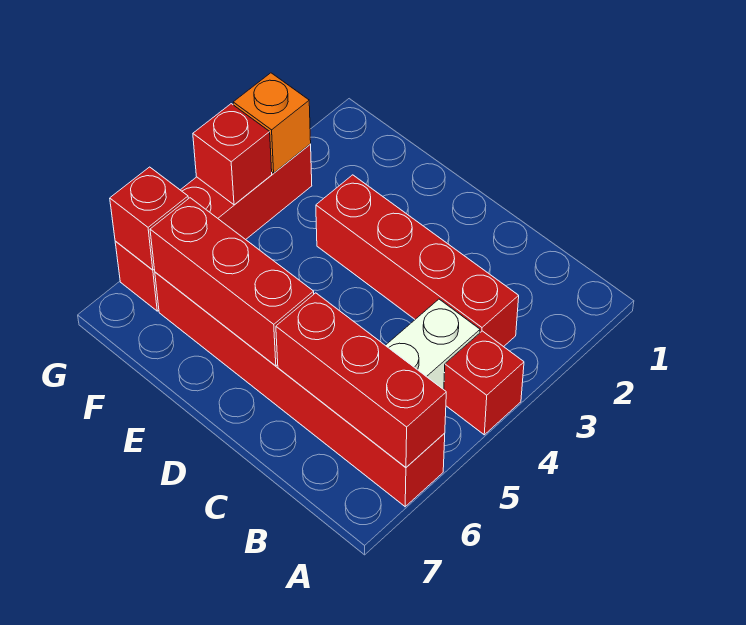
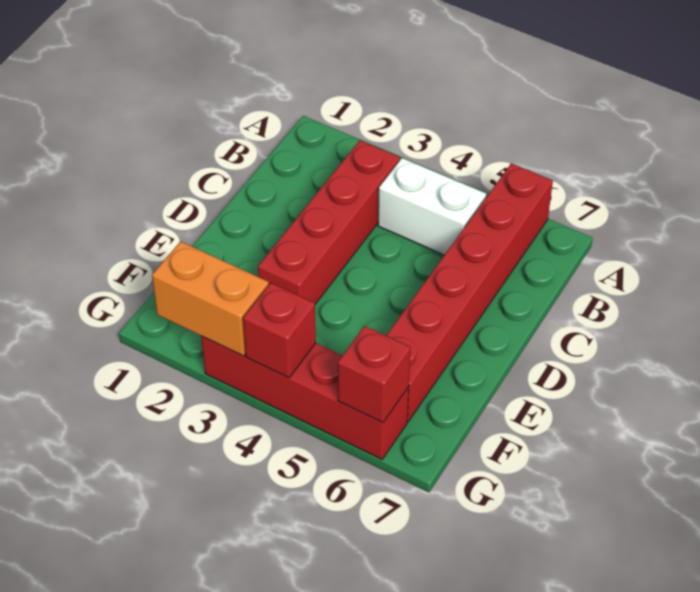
red 1x1 brick [444,331,524,435] -> none
red 1x3 brick [276,293,446,467] -> none
red 1x3 brick [150,198,314,366] -> none
orange 1x1 brick [233,73,311,173] -> orange 1x2 brick [152,241,269,356]

